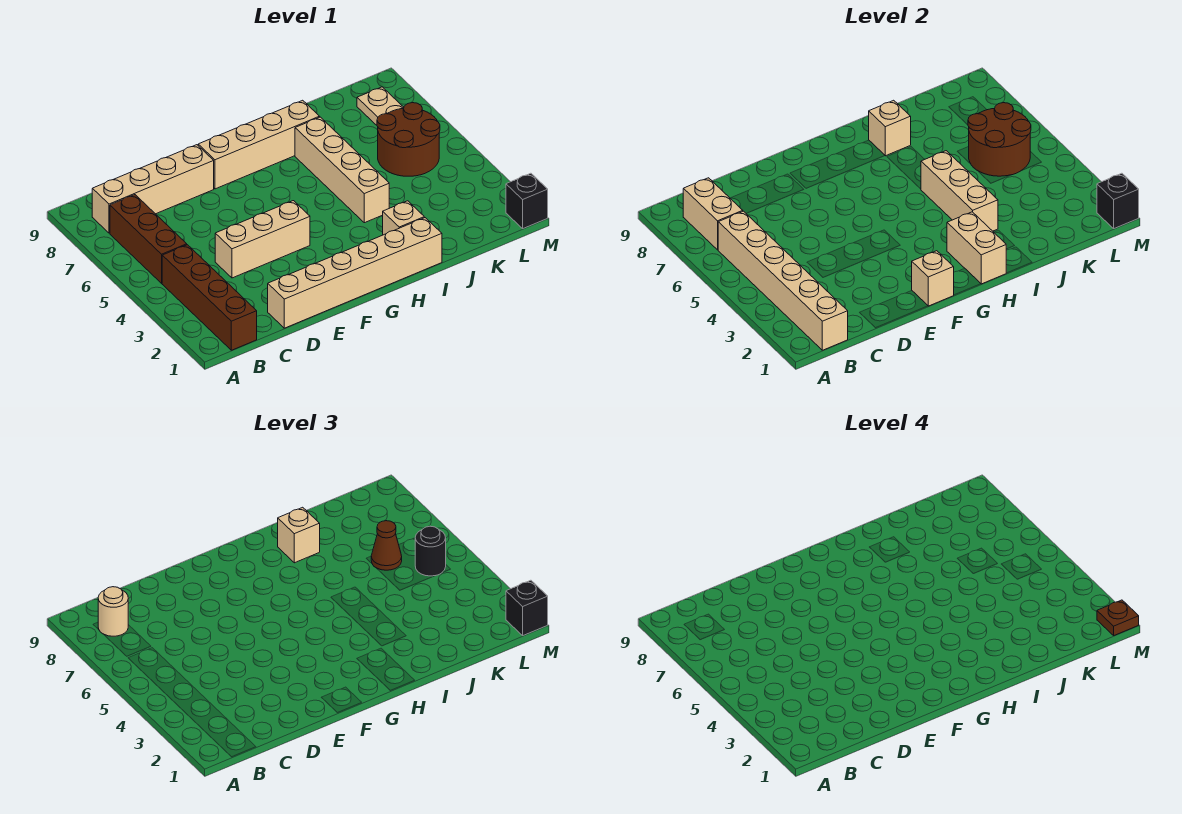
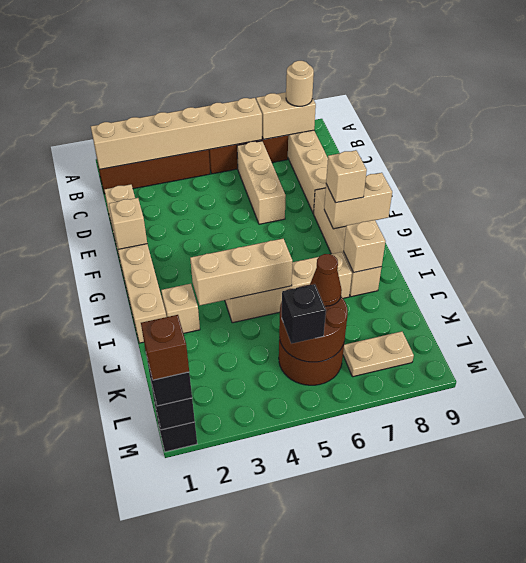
tan 1x3 brick [215,201,310,278] -> tan 1x3 brick moved to [237,141,286,224]
tan 1x2 brick [947,212,1006,284] -> tan 1x2 brick moved to [324,173,392,229]
tan 1x1 brick [277,507,320,563] -> tan 1x1 brick moved to [326,150,367,203]
black 1x1 round brick [415,526,446,576] -> black 1x1 brick [282,284,326,344]
brown 1x1 plate [1097,600,1139,635] -> brown 1x1 brick [141,315,189,380]

